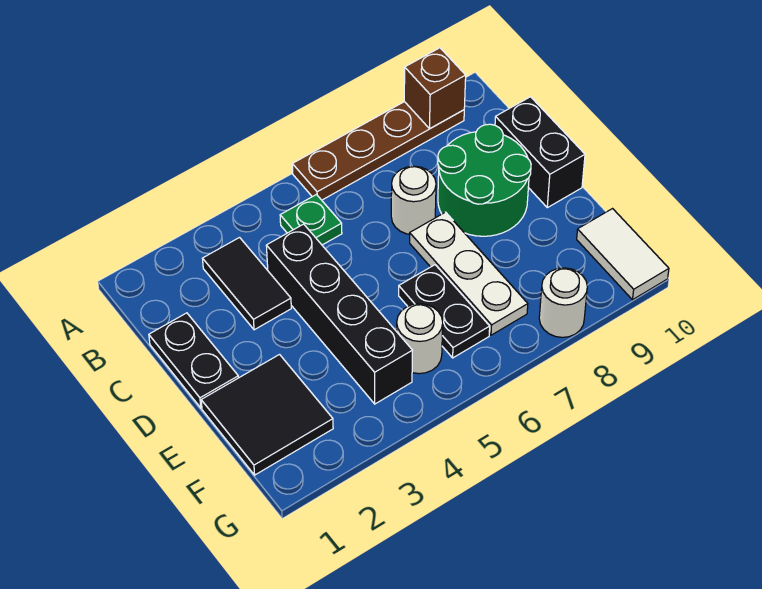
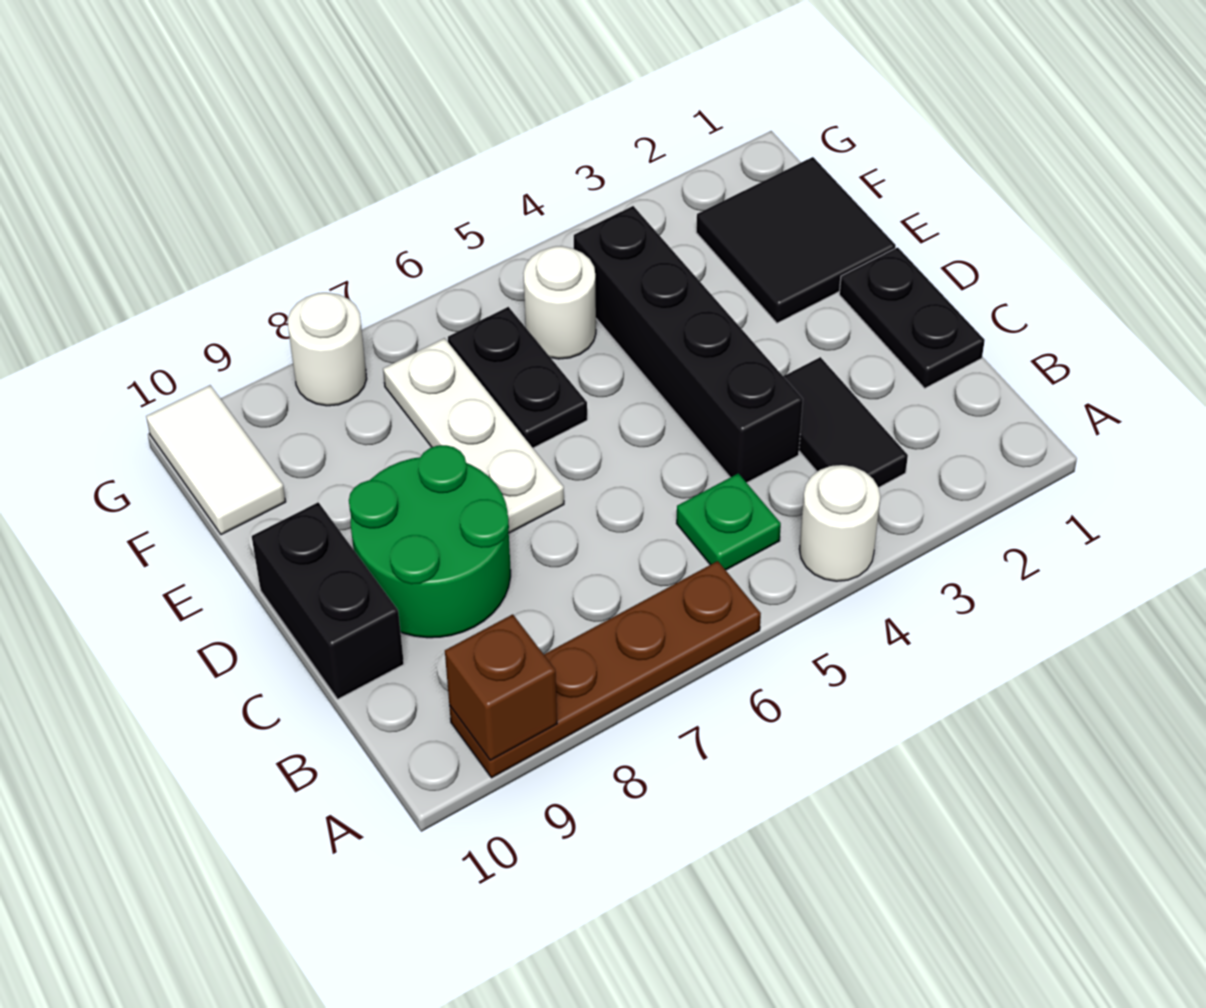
white 1x1 round brick [391,166,436,234] -> white 1x1 round brick moved to [799,465,880,581]

